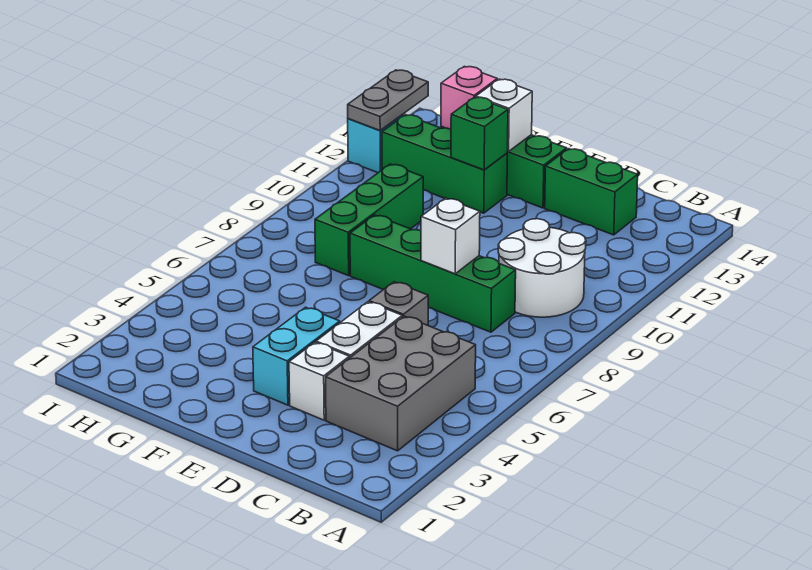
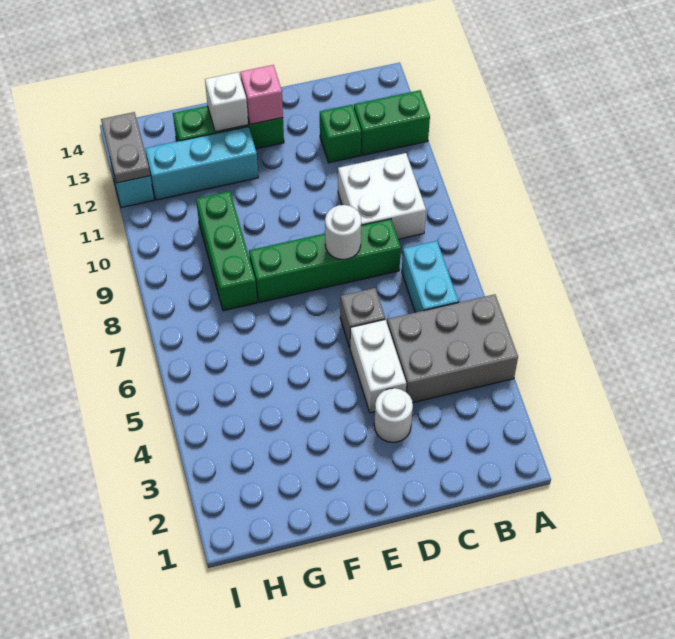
grey 2x3 brick [326,316,476,451] -> grey 2x3 brick turned to [387,294,518,403]
white 2x2 round brick [498,219,586,317] -> white 2x2 brick [338,153,426,239]
green 1x2 brick [545,149,638,235] -> green 1x2 brick moved to [354,90,430,155]
white 1x1 brick [289,342,349,420] -> white 1x1 round brick [374,388,413,442]
white 1x1 brick [421,198,480,274] -> white 1x1 round brick [325,205,361,260]
cyan 1x2 brick [253,307,340,405] -> cyan 1x2 brick moved to [402,241,458,313]
green 1x3 brick [382,115,507,213] -> cyan 1x3 brick [145,127,258,200]
green 1x1 brick [451,97,508,170] -> green 1x1 brick moved to [320,105,361,163]
pink 1x1 brick [441,66,497,129] -> pink 1x1 brick moved to [240,65,283,124]

